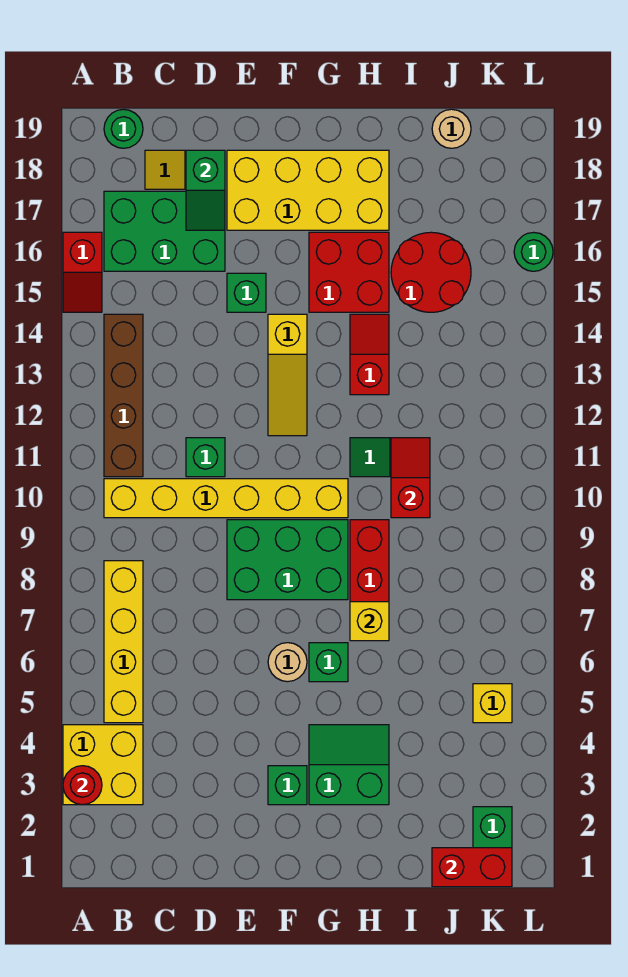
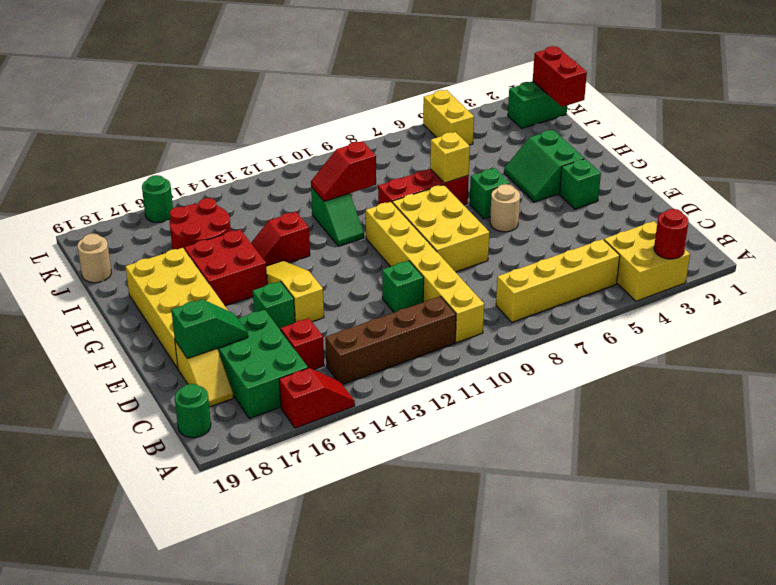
none -> red 1x1 brick [281,318,324,370]
green 2x3 brick [227,520,348,600] -> yellow 2x3 brick [392,185,489,272]
yellow 1x3 slope [268,314,307,436] -> yellow 1x3 slope turned to [266,261,324,322]
yellow 1x1 brick [473,684,512,723] -> yellow 1x2 brick [423,90,474,145]

